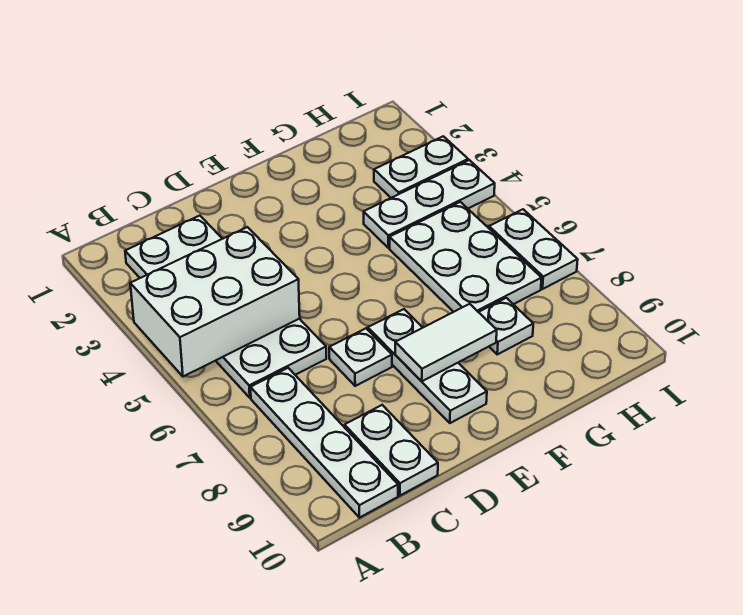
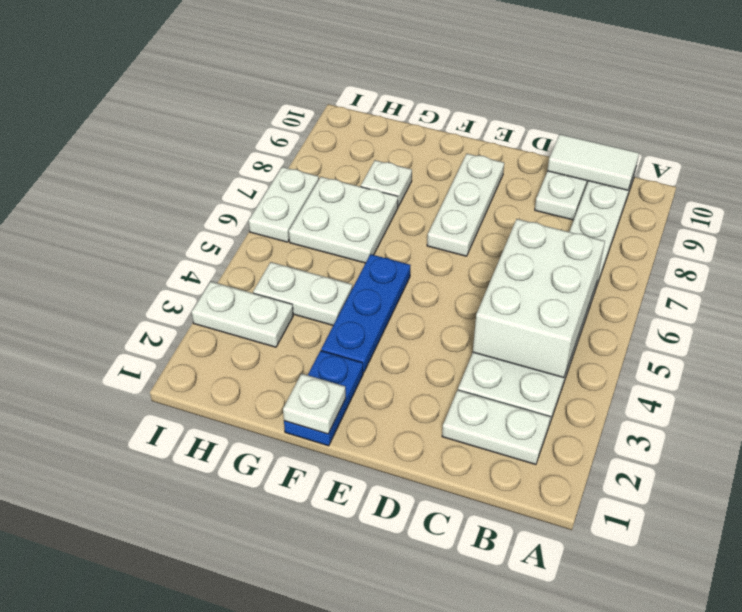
white 2x3 brick [130,227,300,376] -> white 2x3 brick turned to [473,219,605,378]
white 1x1 plate [329,328,392,386] -> white 1x1 plate moved to [283,374,346,434]
white 1x2 tile [395,304,497,381] -> white 1x2 tile moved to [547,134,639,190]
none -> blue 1x2 plate [284,351,363,446]
none -> blue 1x3 plate [321,254,411,373]
white 1x3 plate [364,160,495,248] -> white 1x2 plate [253,262,352,325]
white 2x3 plate [390,202,542,312] -> white 2x2 plate [289,177,398,263]

